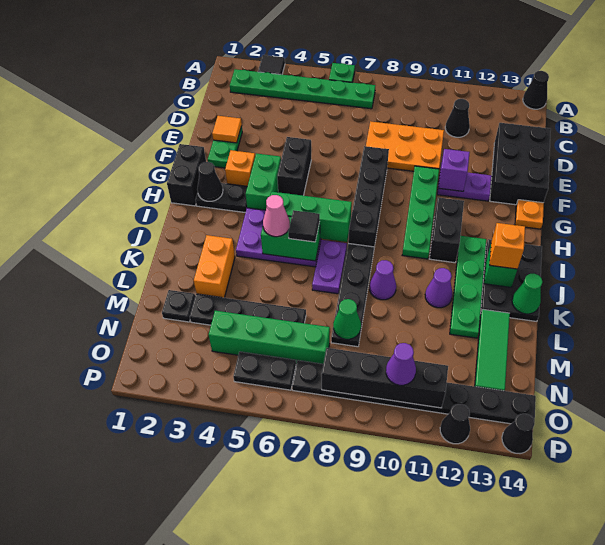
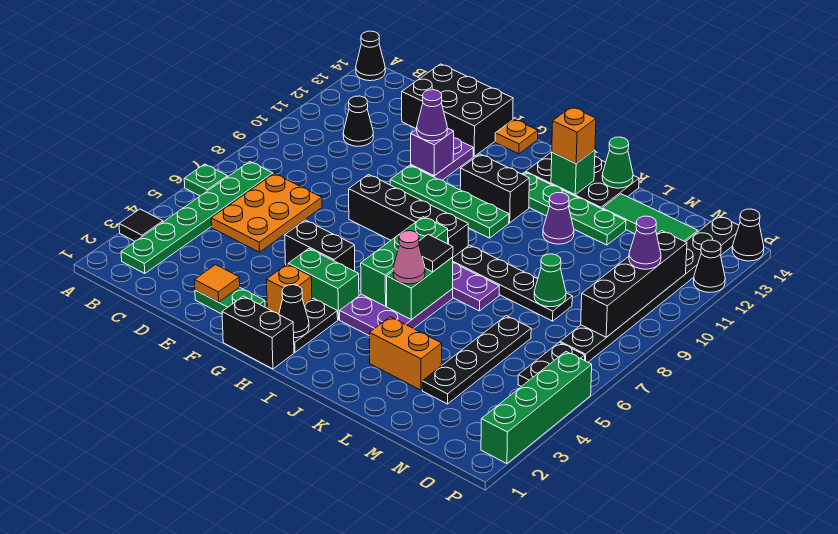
orange 2x3 plate [366,121,444,171] -> orange 2x3 plate moved to [211,174,322,252]
purple 1x1 cone [370,260,396,300] -> purple 1x1 cone moved to [417,90,447,141]
black 1x1 plate [162,290,195,322] -> none
green 1x4 brick [208,311,330,364] -> green 1x4 brick moved to [481,351,592,464]

